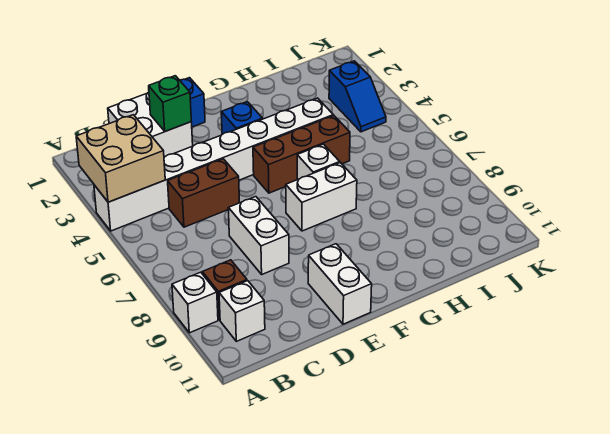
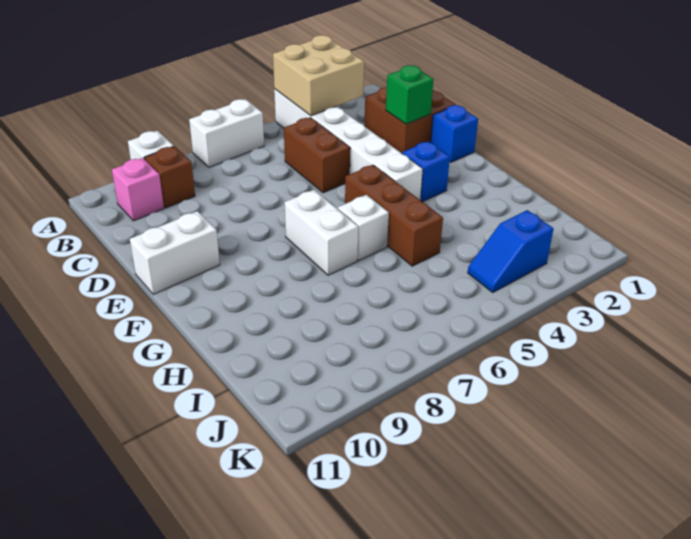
white 1x8 brick [94,98,333,231] -> white 1x6 brick [274,89,423,200]
white 1x1 brick [219,281,265,341] -> pink 1x1 brick [112,158,164,221]
white 2x2 brick [108,92,193,157] -> brown 2x2 brick [364,87,456,153]
white 1x2 brick [228,197,289,274] -> white 1x2 brick moved to [189,99,264,167]

